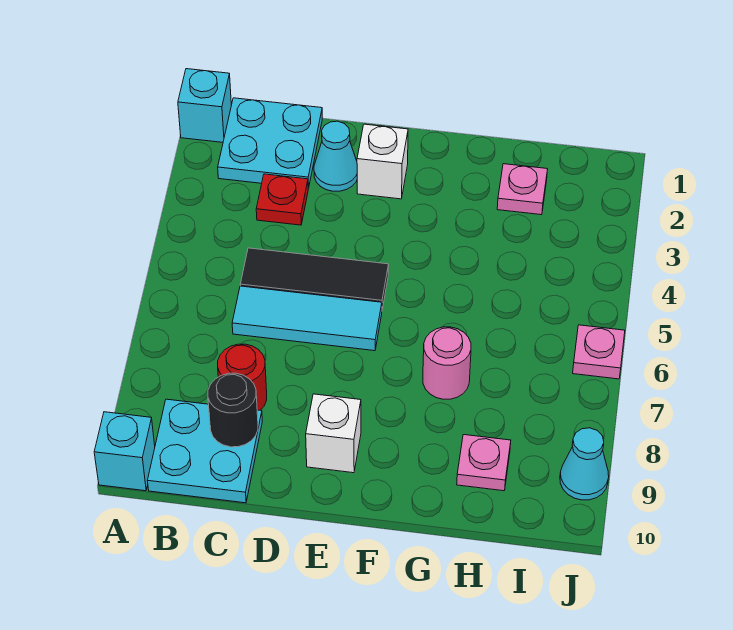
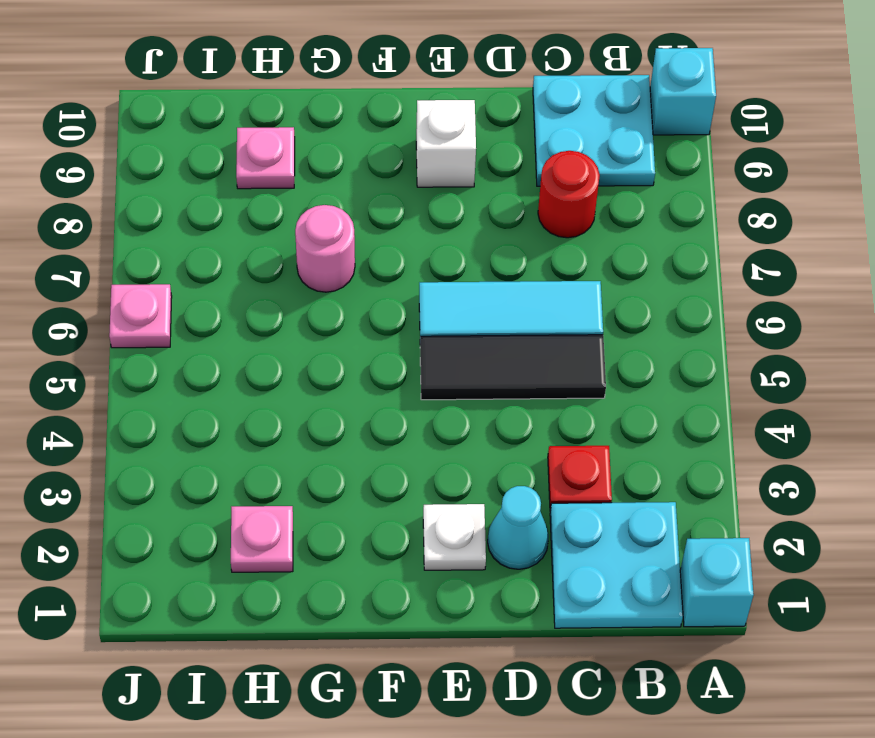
black 1x1 round brick [208,373,258,447] -> none
white 1x1 brick [357,124,408,199] -> white 1x1 plate [423,504,486,570]
cyan 1x1 cone [560,428,609,500] -> none

